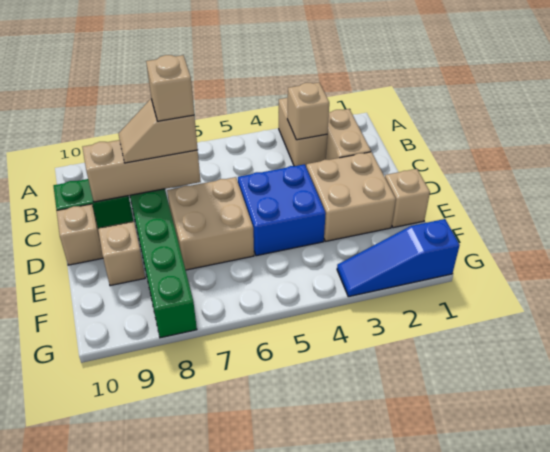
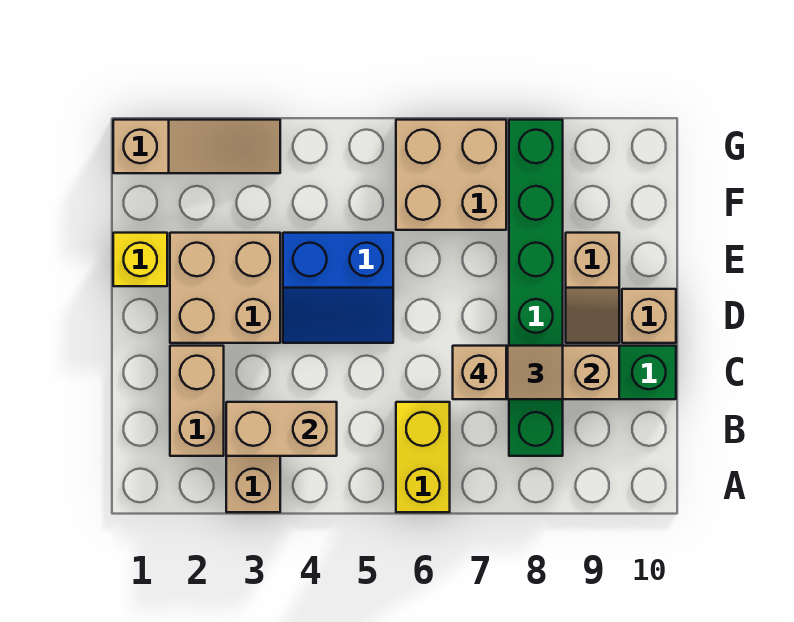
none -> yellow 1x2 brick [396,402,450,512]
tan 1x1 brick [287,82,329,140] -> tan 1x2 brick [226,402,337,456]
blue 2x2 brick [238,164,326,256] -> blue 2x2 slope [283,233,393,343]
tan 2x2 brick [167,177,254,270] -> tan 2x2 brick moved to [396,120,506,230]
tan 1x1 brick [385,169,430,228] -> yellow 1x1 brick [113,233,167,286]
blue 1x3 slope [337,219,460,297] -> tan 1x3 slope [113,120,280,173]

